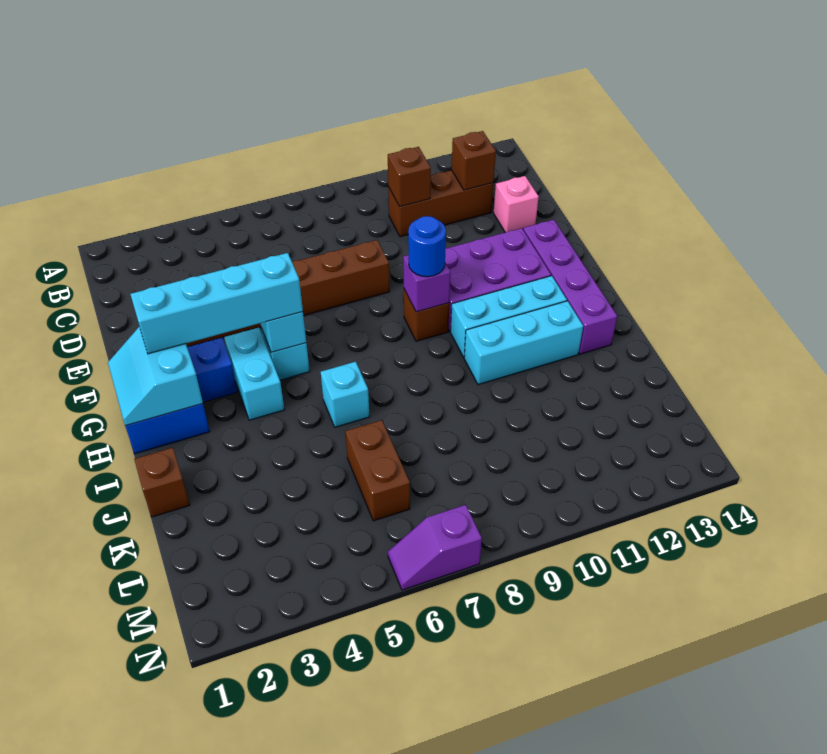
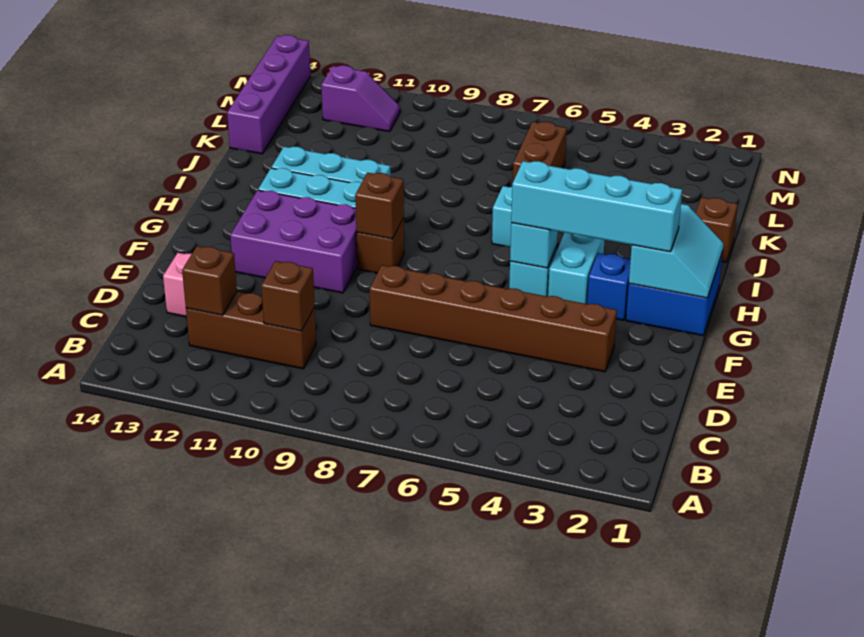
purple 1x4 brick [523,220,617,354] -> purple 1x4 brick moved to [227,35,310,154]
purple 1x1 brick [403,255,450,312] -> brown 1x1 brick [355,173,404,239]
blue 1x1 round brick [408,216,446,277] -> none
purple 1x2 slope [388,505,482,590] -> purple 1x2 slope moved to [321,65,400,132]

